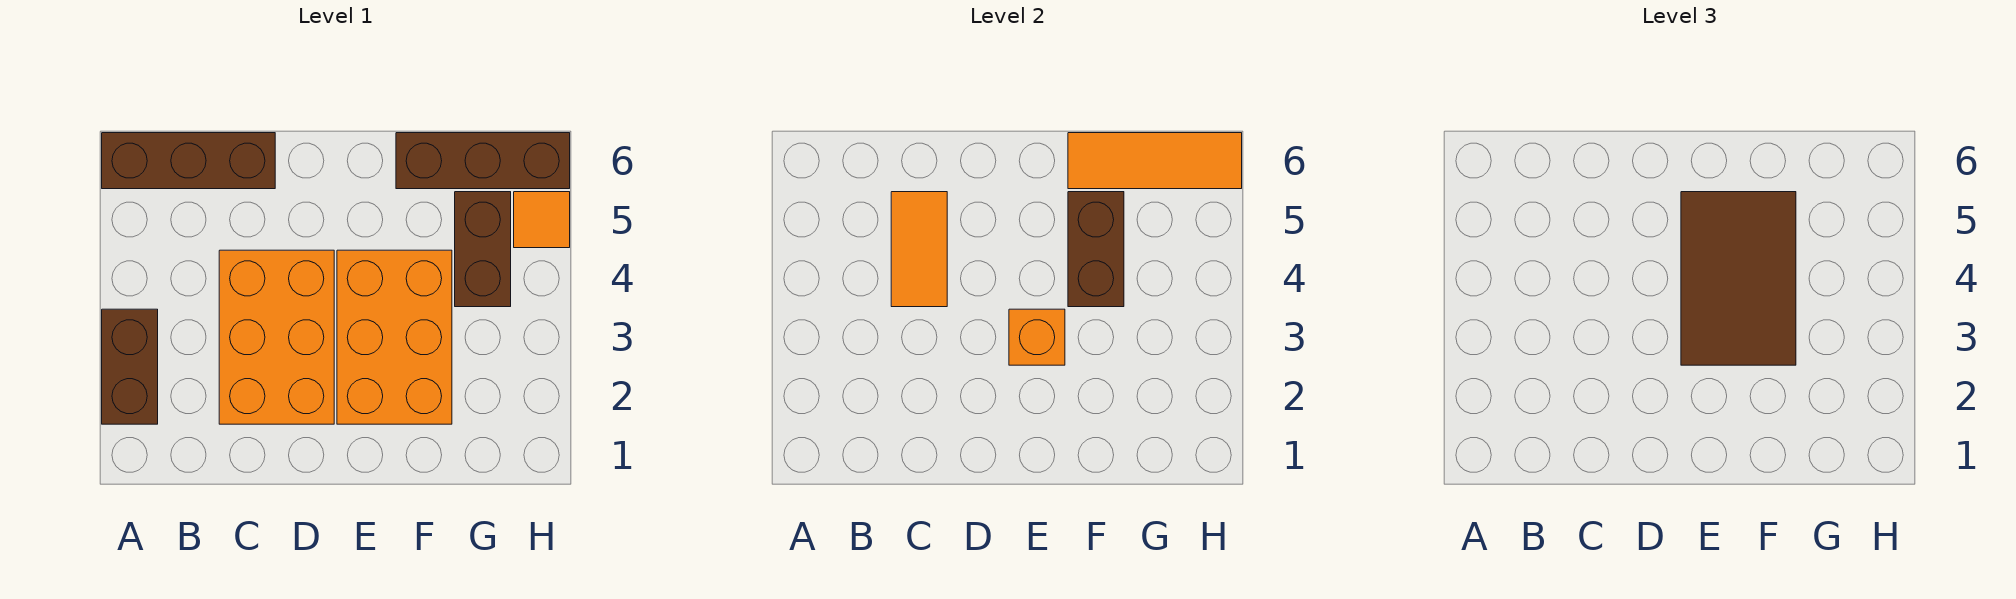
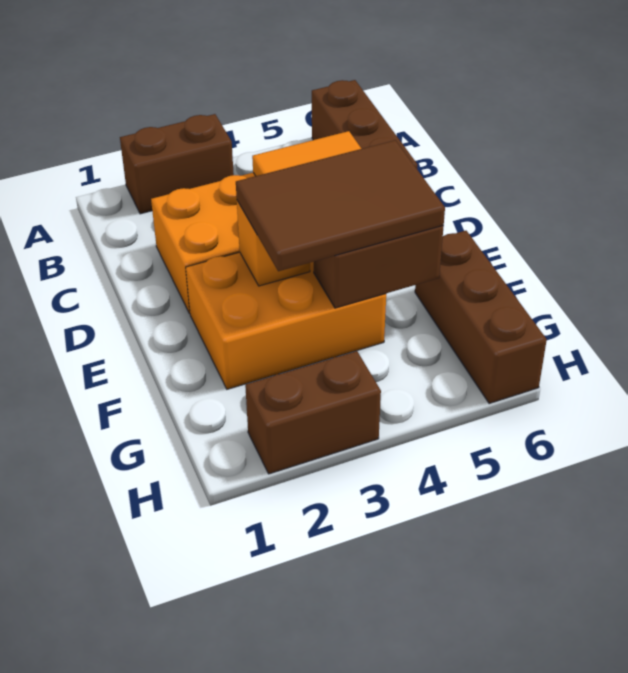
orange 1x3 tile [1068,133,1242,189] -> none
brown 1x2 brick [455,192,511,307] -> brown 1x2 brick moved to [245,351,381,474]
orange 1x1 tile [514,192,570,248] -> none

